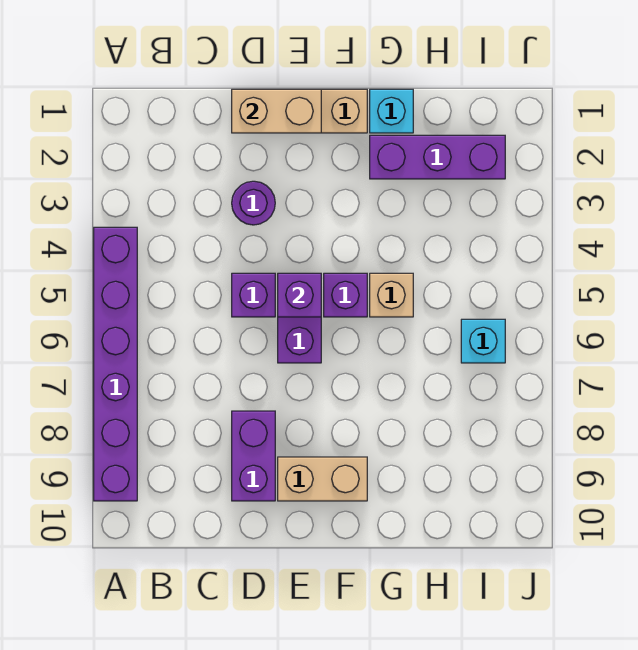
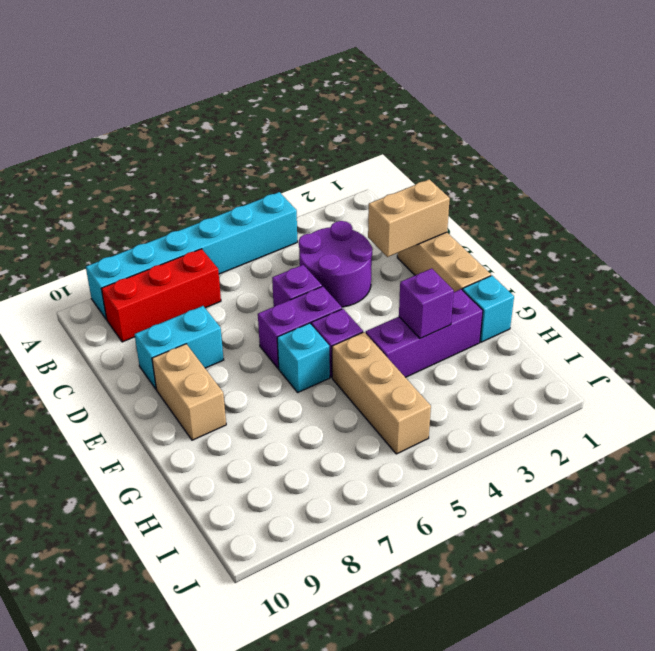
purple 1x6 brick [94,227,137,501] -> cyan 1x6 brick [86,192,297,320]
none -> red 1x3 brick [101,249,221,342]
tan 1x2 brick [232,89,321,133] -> tan 1x2 brick turned to [368,179,450,257]
purple 1x1 round brick [232,181,275,225] -> purple 2x2 round brick [299,221,373,307]
purple 1x2 brick [232,411,275,501] -> cyan 1x2 brick [135,306,224,389]
purple 1x1 brick [278,273,321,317] -> purple 1x1 brick moved to [399,268,454,339]
purple 1x3 brick [370,135,505,179] -> purple 1x3 brick turned to [366,289,483,377]
tan 1x1 brick [370,273,413,317] -> tan 1x3 brick [332,332,431,454]
cyan 1x1 brick [461,319,505,363] -> cyan 1x1 brick moved to [277,323,330,392]

